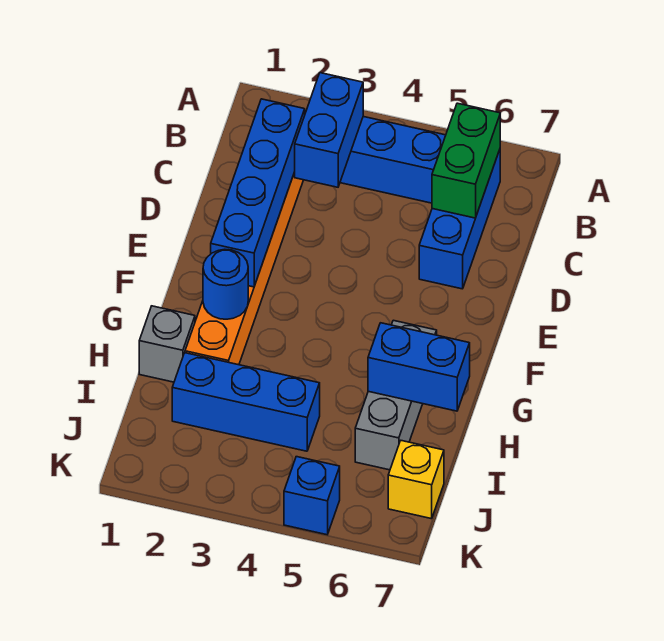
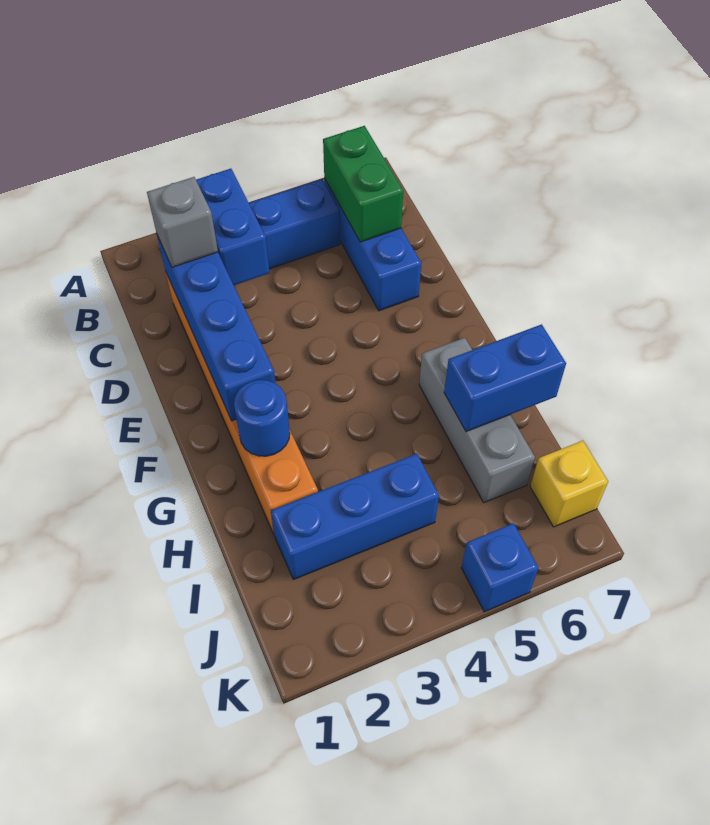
grey 1x1 brick [139,306,195,382] -> grey 1x1 brick moved to [147,177,218,267]

